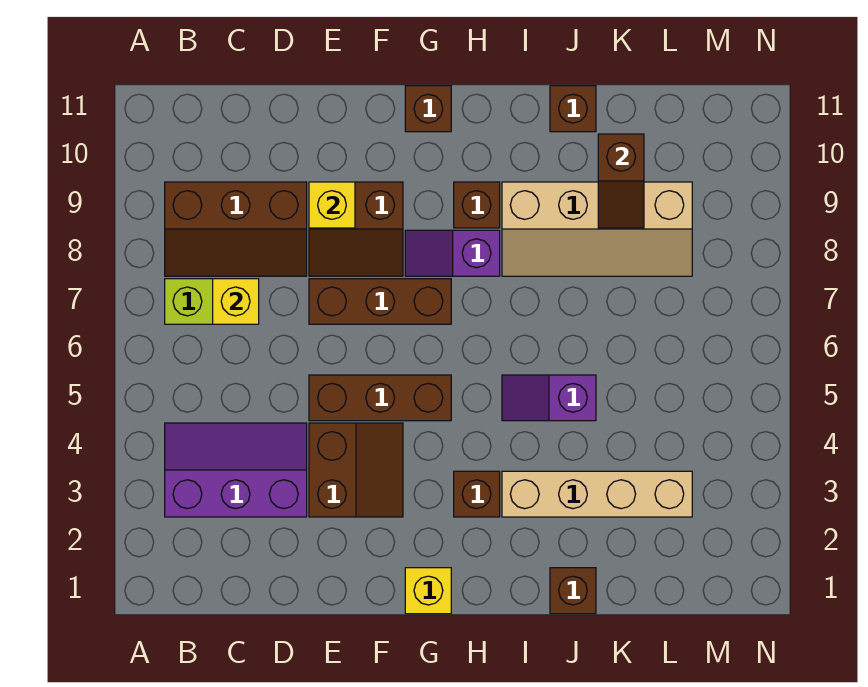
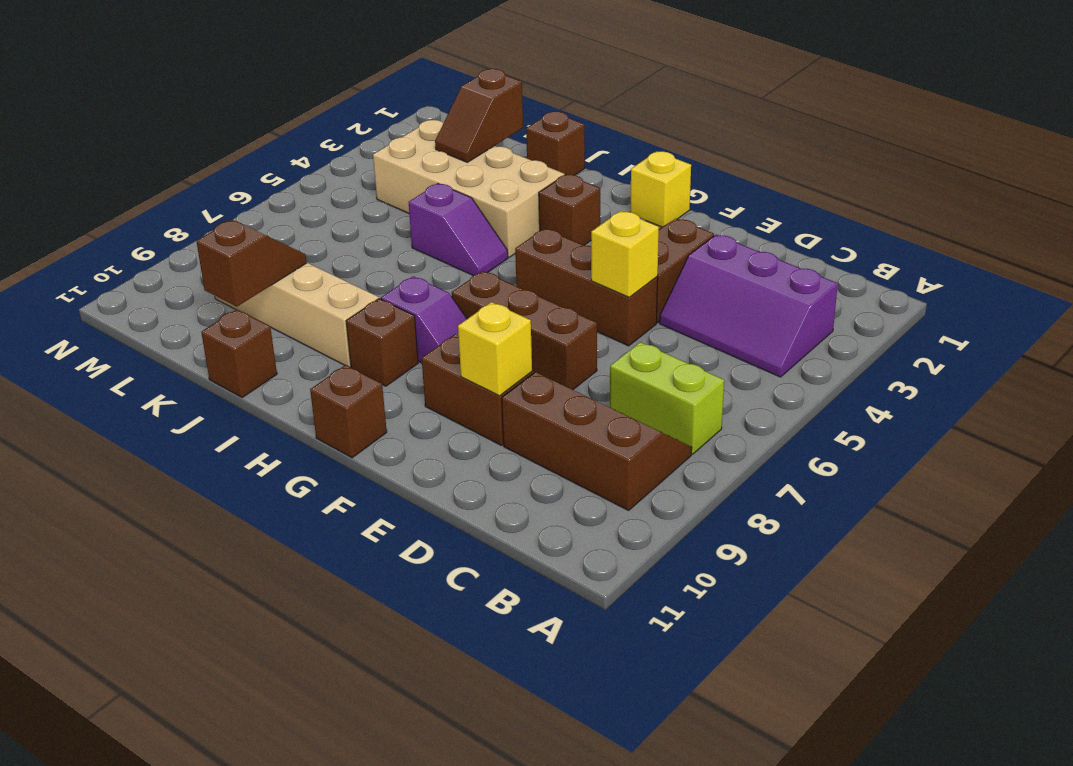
yellow 1x1 brick [213,279,259,324] -> yellow 1x1 brick moved to [591,211,659,297]
tan 1x4 brick [502,471,692,517] -> tan 2x4 brick [373,120,564,257]
none -> brown 1x2 slope [435,69,523,162]

